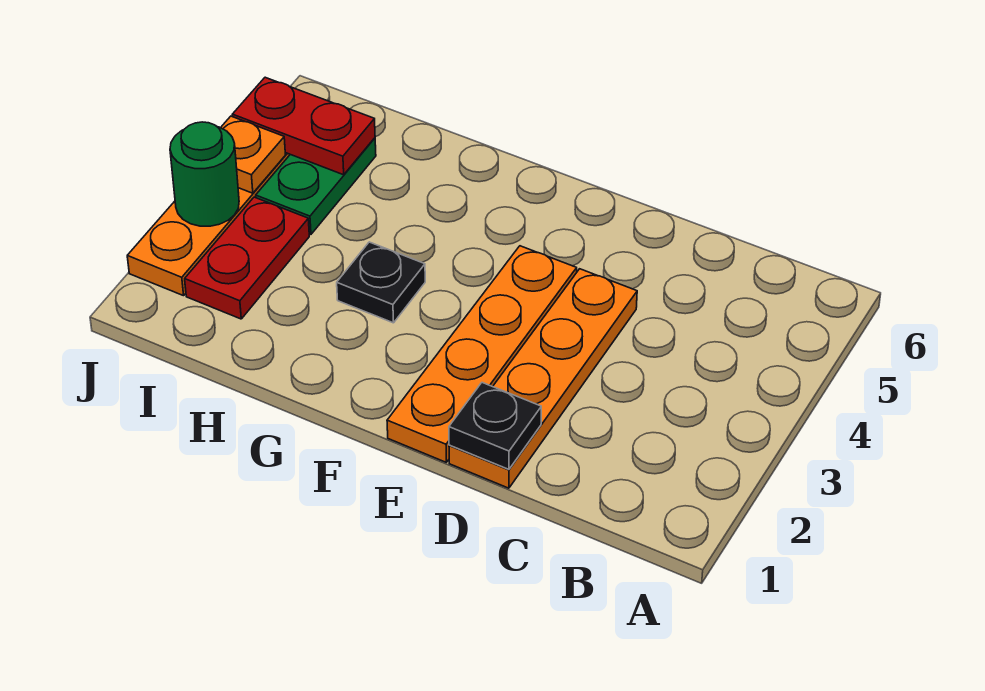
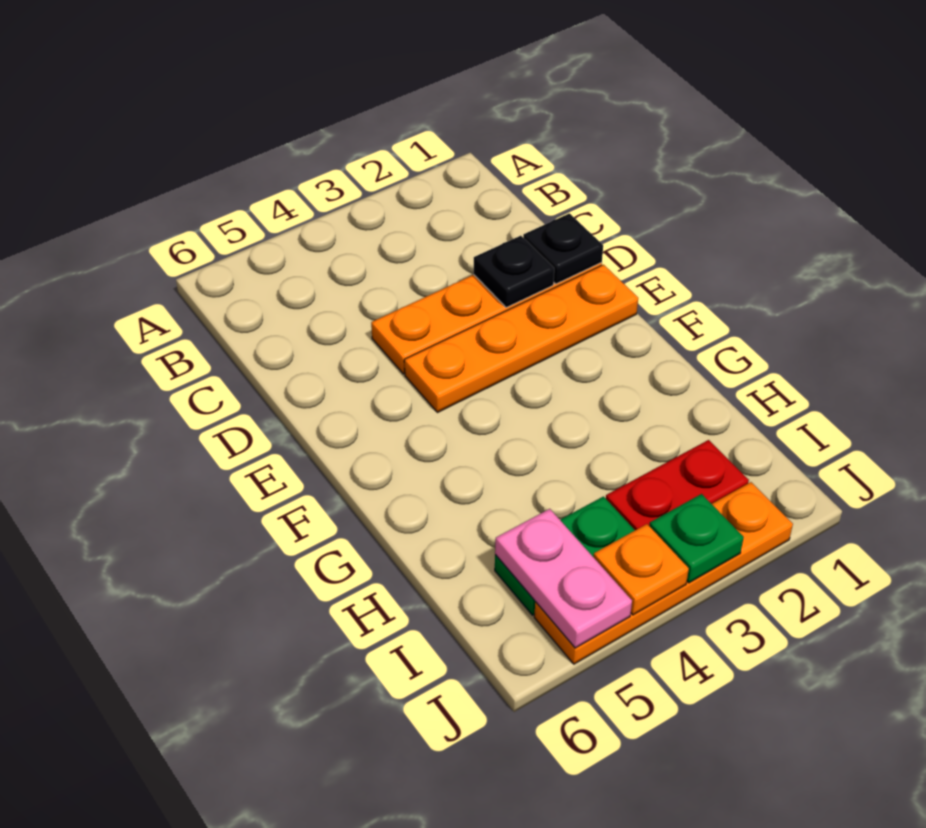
black 1x1 plate [337,242,425,323] -> black 1x1 plate moved to [474,236,554,308]
red 1x2 plate [232,77,375,175] -> pink 1x2 plate [495,509,632,648]
green 1x1 round brick [170,122,239,226] -> green 1x1 plate [649,494,744,583]

